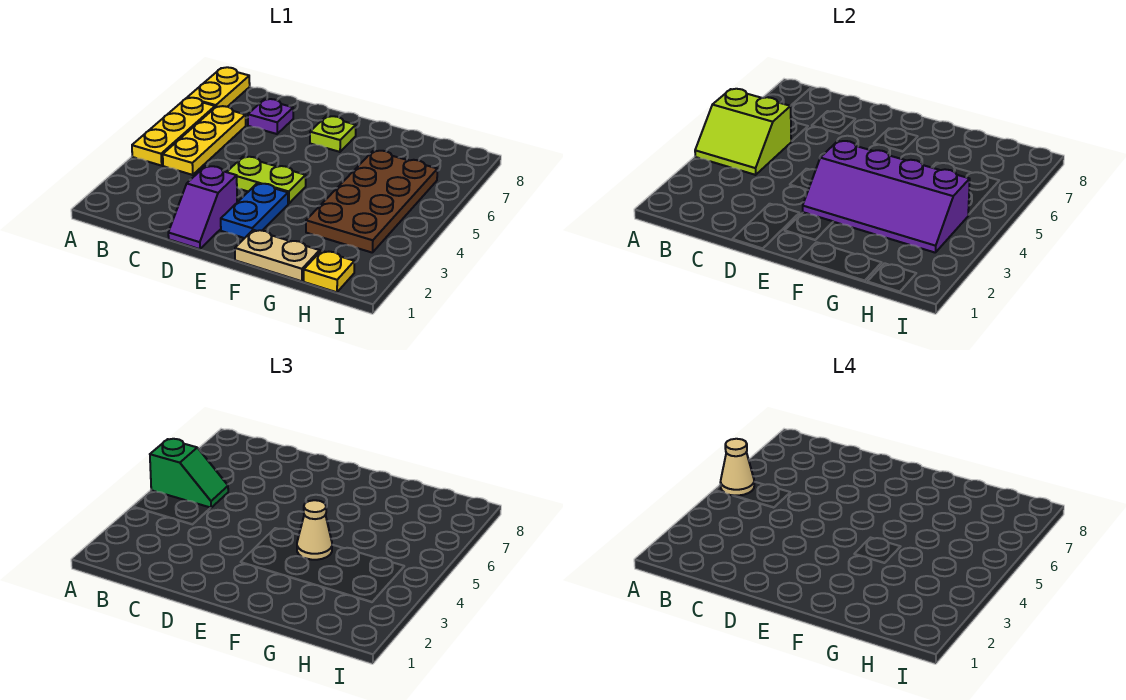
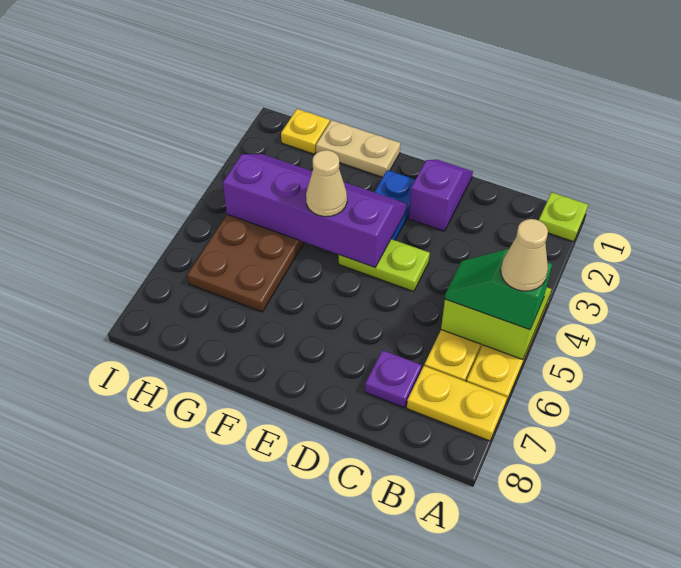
yellow 1x2 plate [187,67,250,107] -> yellow 1x2 plate turned to [407,366,507,441]
lime 1x1 plate [310,116,356,152] -> lime 1x1 plate moved to [539,192,588,242]

